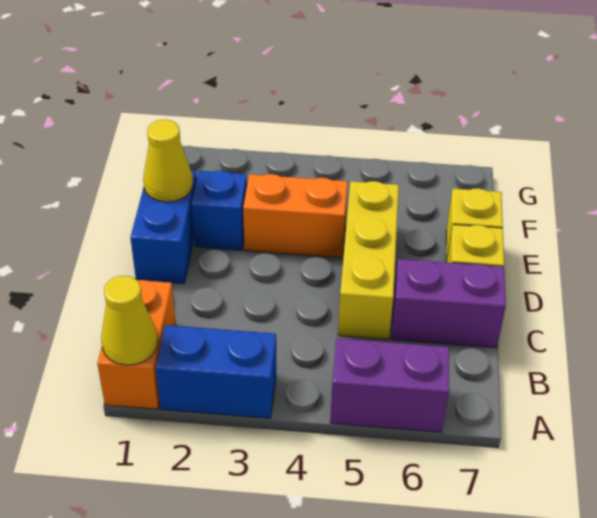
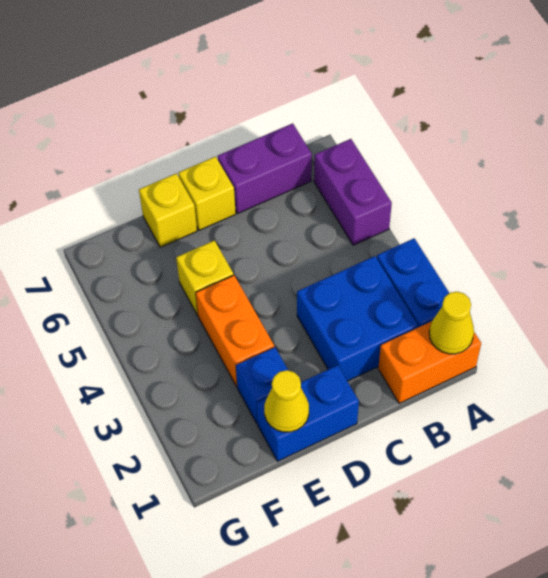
none -> blue 2x2 brick [297,256,418,381]
yellow 1x3 brick [338,181,399,339] -> yellow 1x1 brick [176,240,233,315]
purple 1x2 brick [392,259,506,348] -> purple 1x2 brick turned to [218,123,312,213]

